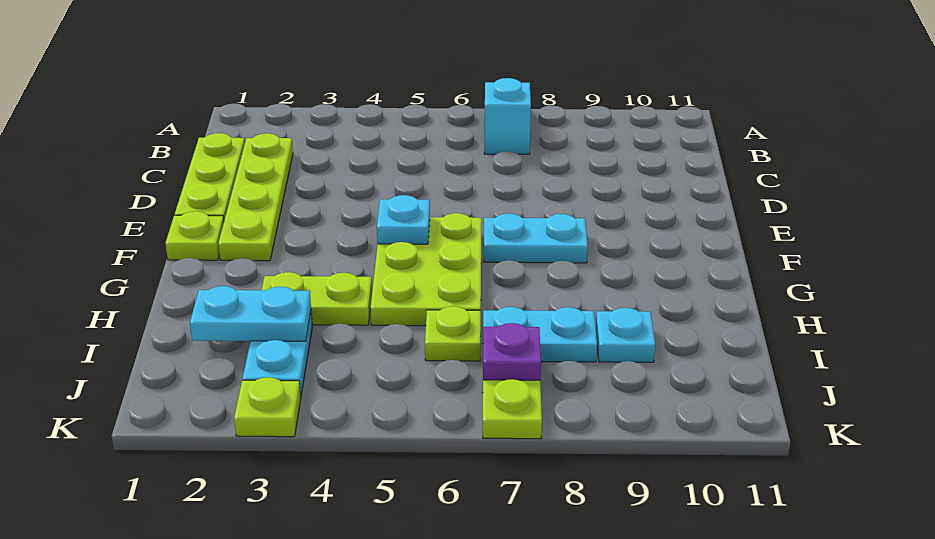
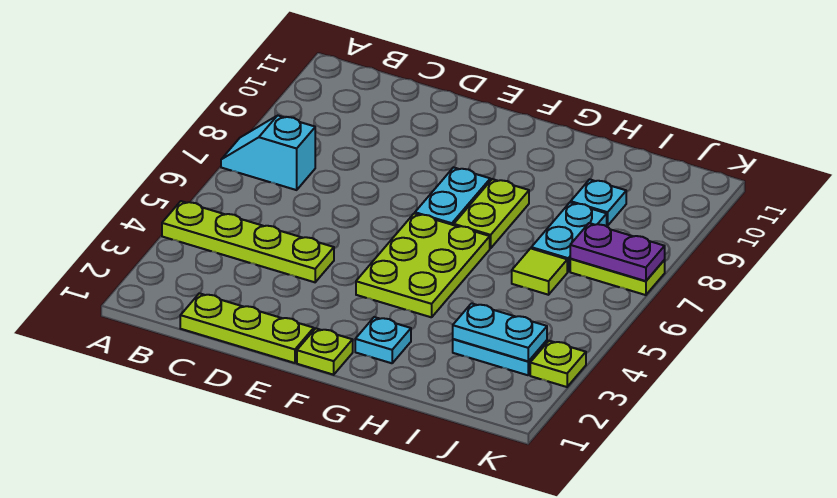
lime 1x4 plate [218,133,293,261] -> lime 1x4 plate moved to [162,201,334,282]
lime 2x3 plate [371,213,482,326] -> lime 2x3 plate turned to [356,213,490,317]
cyan 1x1 plate [377,195,430,244] -> cyan 1x1 plate moved to [355,317,411,363]
lime 1x2 plate [262,272,372,325] -> lime 1x2 plate moved to [454,179,529,248]
cyan 1x2 plate [190,286,311,341] -> cyan 1x2 plate turned to [453,303,547,361]
lime 1x1 plate [425,306,481,361] -> lime 1x1 tile [512,248,567,295]
purple 1x1 plate [483,323,541,380] -> purple 1x2 plate [570,223,665,281]

